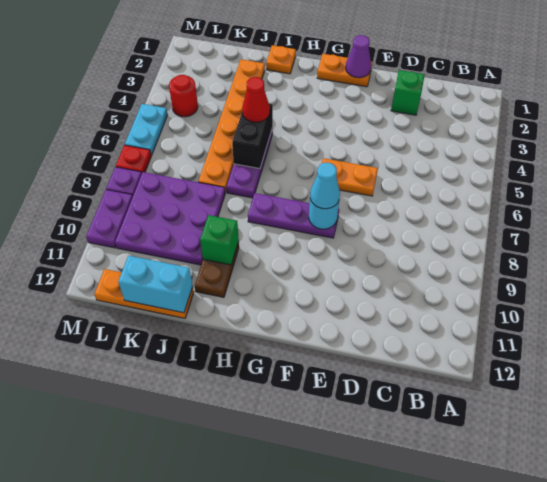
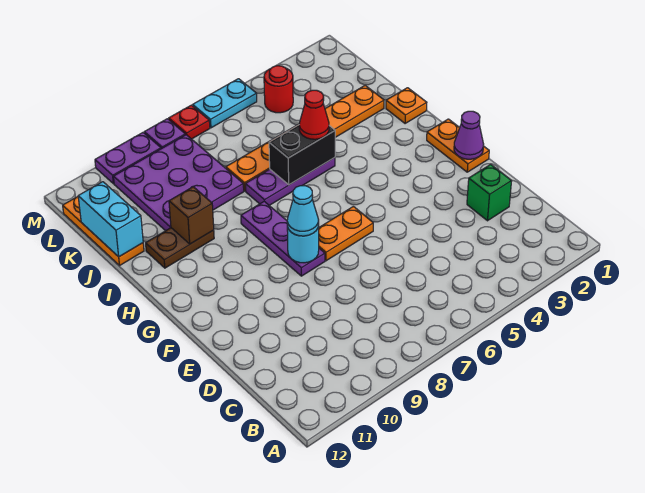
orange 1x2 plate [322,158,378,196] -> orange 1x2 plate turned to [319,206,373,261]
green 1x1 brick [200,215,239,265] -> brown 1x1 brick [169,187,214,244]

